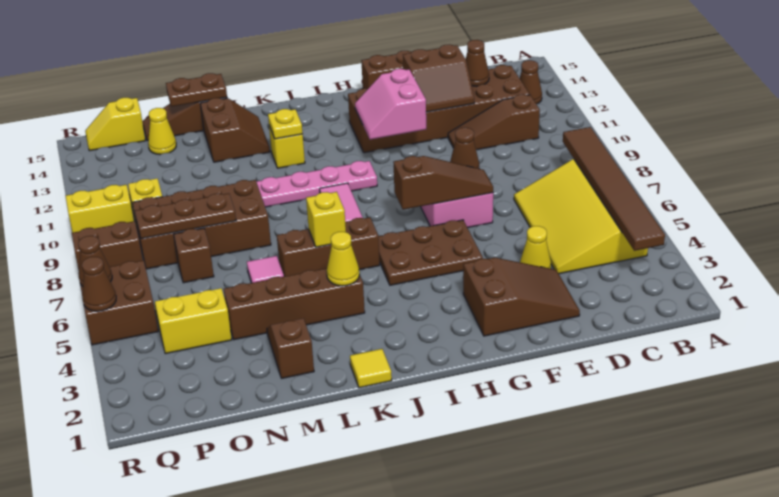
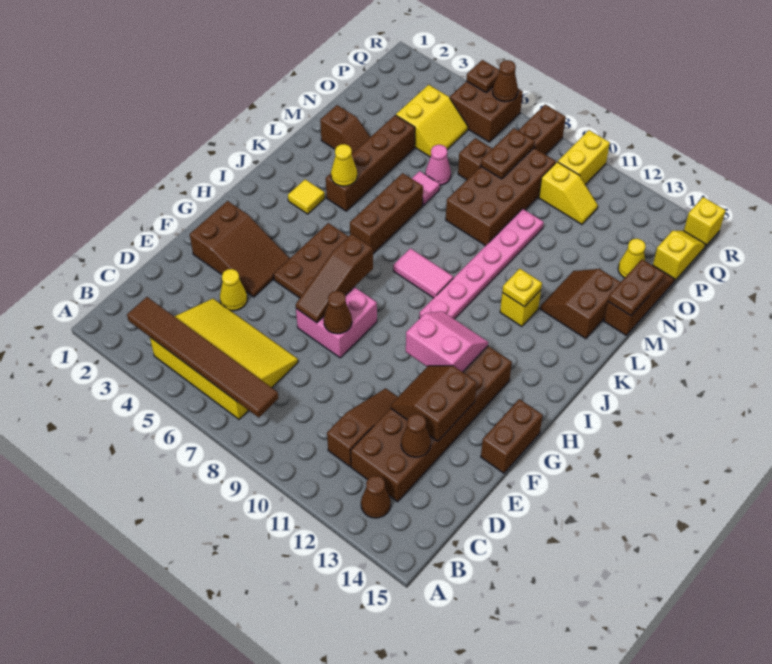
brown 2x3 slope [463,258,580,336] -> brown 2x3 slope turned to [190,201,290,297]
yellow 1x1 tile [350,349,392,388] -> yellow 1x1 tile moved to [288,180,325,214]
yellow 1x1 brick [306,192,346,247] -> yellow 1x1 brick moved to [684,197,726,247]
brown 2x2 slope [200,98,270,162] -> brown 2x2 slope turned to [540,269,621,339]
none -> pink 1x1 cone [425,145,451,185]
brown 1x3 plate [135,193,236,239] -> brown 1x2 plate [481,128,535,179]
brown 1x1 cone [82,257,116,311] -> brown 1x1 plate [466,60,499,92]

